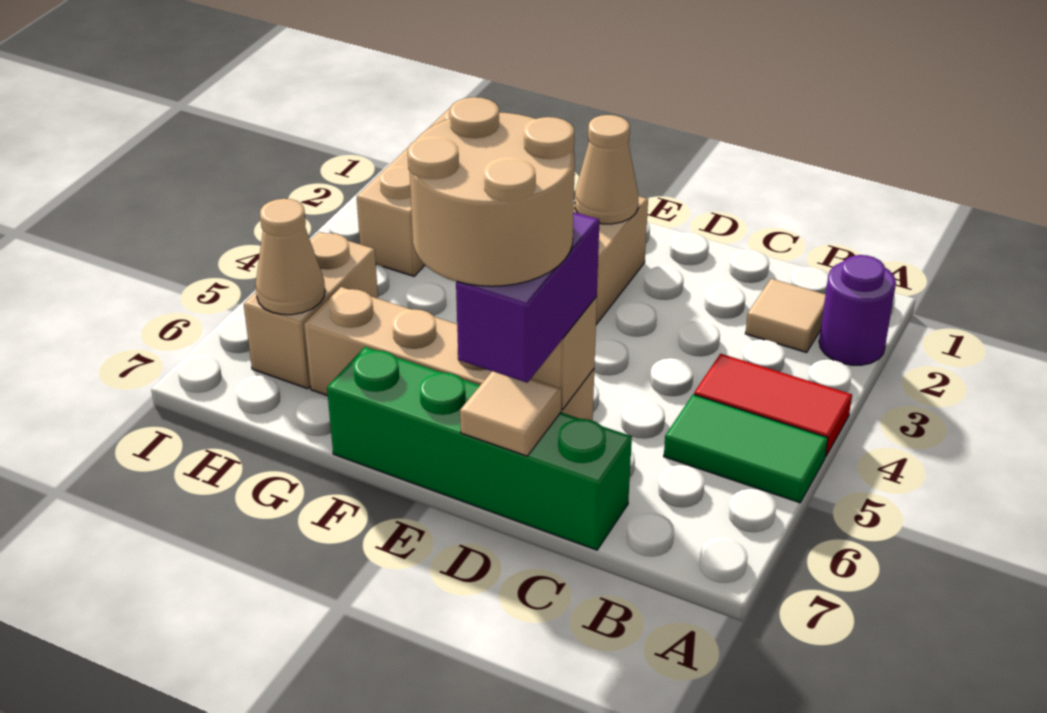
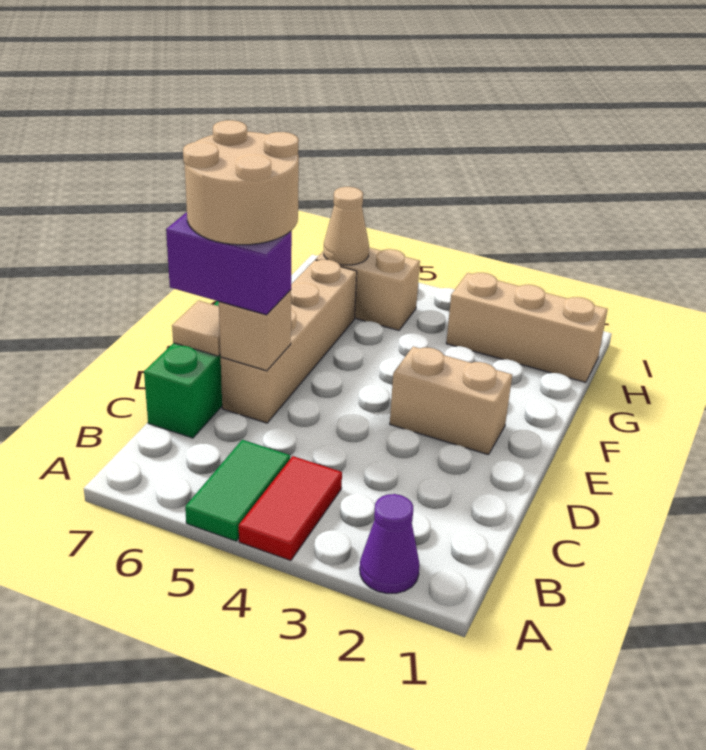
purple 1x1 round brick [819,255,896,365] -> purple 1x1 cone [360,494,420,593]
tan 1x1 tile [745,279,826,353] -> none
tan 1x1 cone [575,115,638,224] -> none

